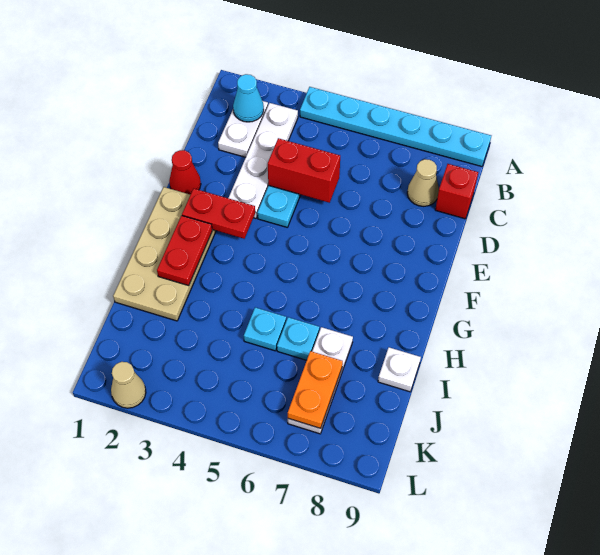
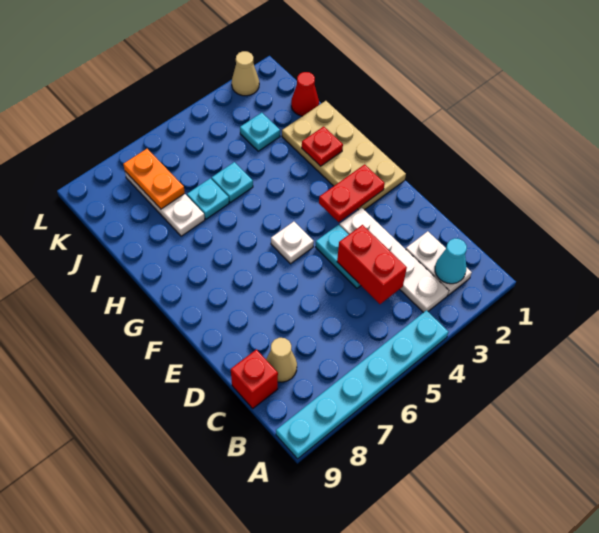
red 1x2 brick [268,138,340,203] -> red 1x2 brick turned to [337,225,407,304]
red 1x1 cone [169,150,201,195] -> red 1x1 cone moved to [291,72,319,116]
red 1x2 plate [157,216,212,286] -> red 1x1 plate [302,126,343,166]
white 1x1 plate [378,347,421,392] -> white 1x1 plate moved to [271,222,314,264]
none -> cyan 1x1 plate [240,113,280,151]

